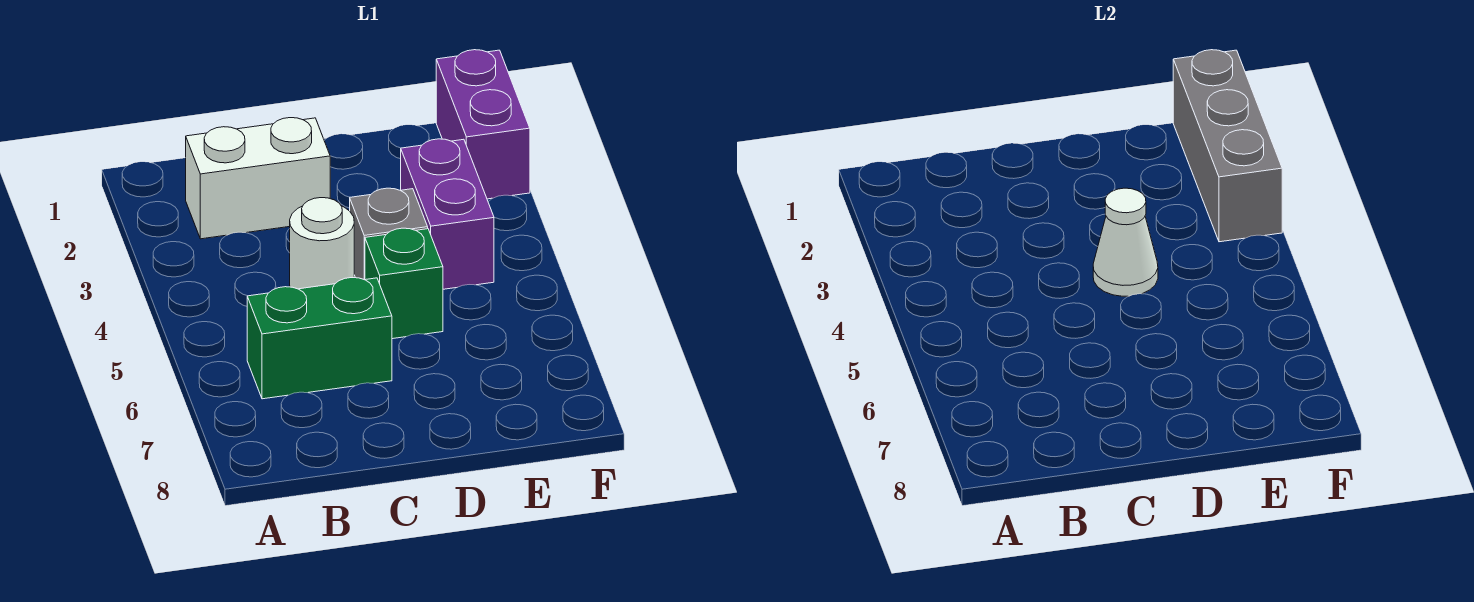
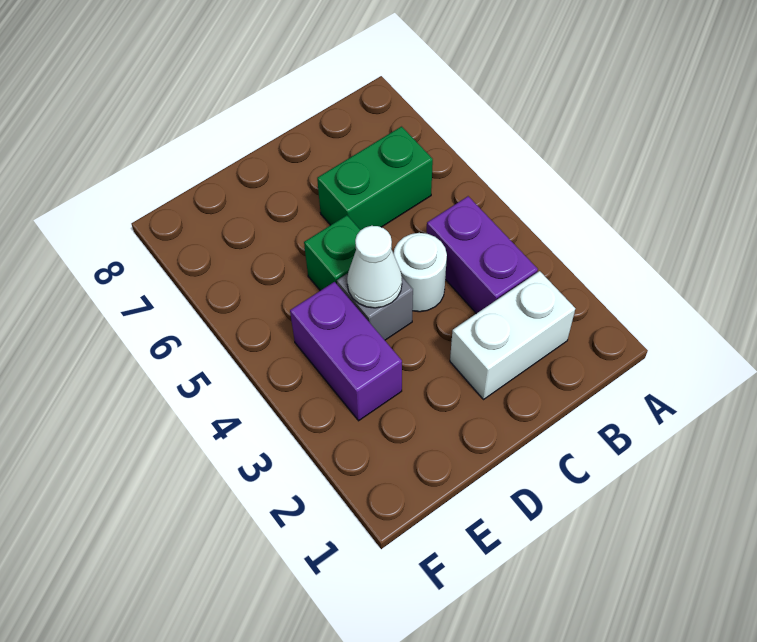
purple 1x2 brick [436,50,530,199] -> purple 1x2 brick moved to [426,196,538,314]
grey 1x3 brick [1173,50,1282,242] -> none

